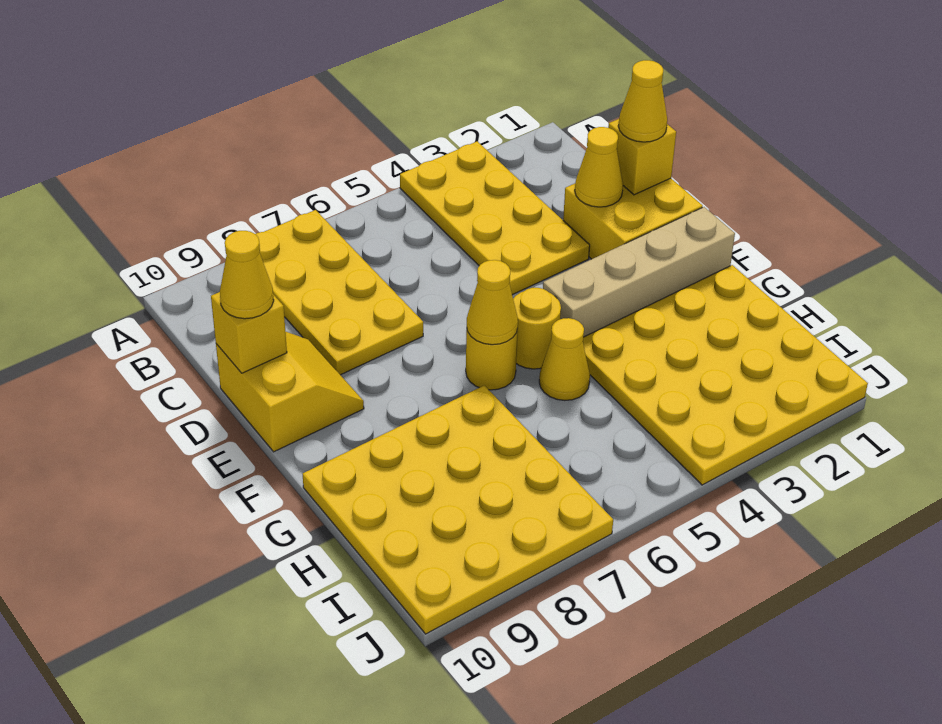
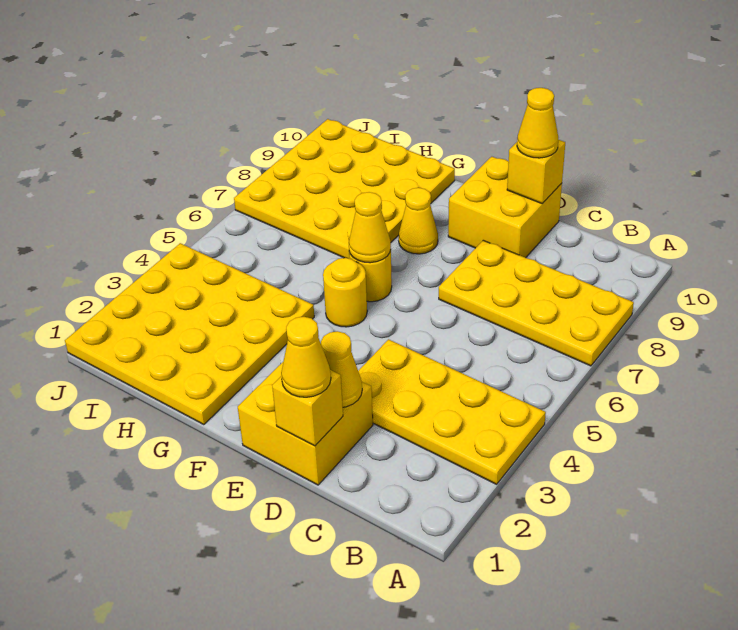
yellow 2x2 slope [216,331,364,452] -> yellow 2x2 brick [448,157,562,258]
tan 1x4 brick [543,207,735,337] -> none
yellow 1x1 cone [539,318,590,400] -> yellow 1x1 cone moved to [399,188,438,254]

